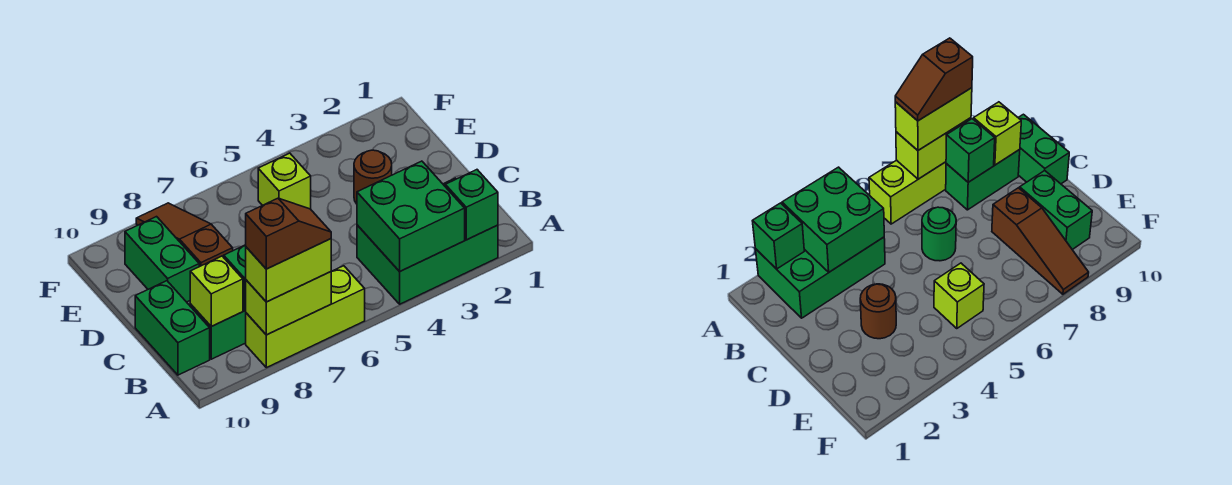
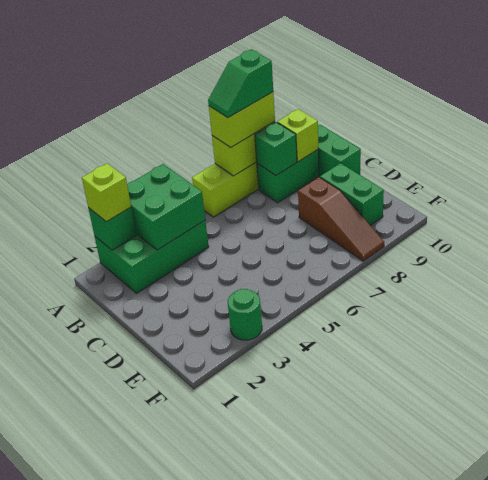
brown 1x2 slope [246,198,331,269] -> green 1x2 slope [208,49,273,118]
green 1x1 round brick [922,207,956,261] -> green 1x1 round brick moved to [228,289,262,340]
brown 1x1 round brick [354,150,392,204] -> none
lime 1x1 brick [258,153,311,209] -> lime 1x1 brick moved to [82,163,131,222]

